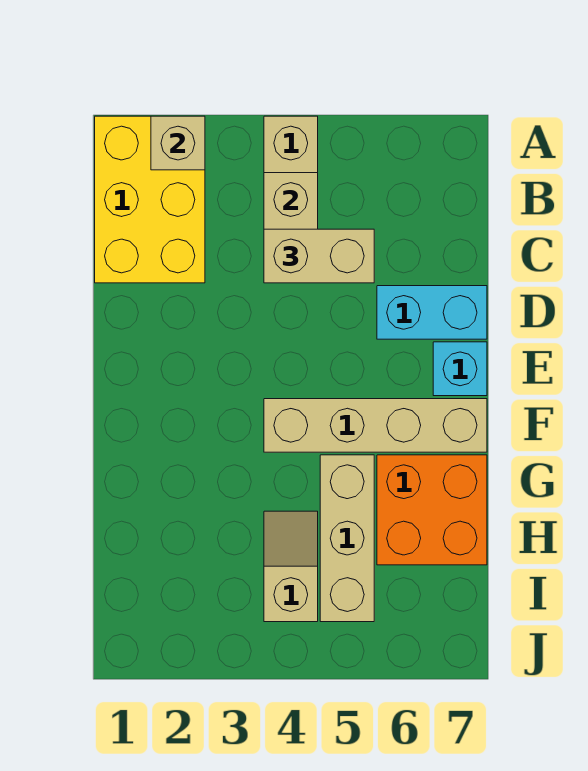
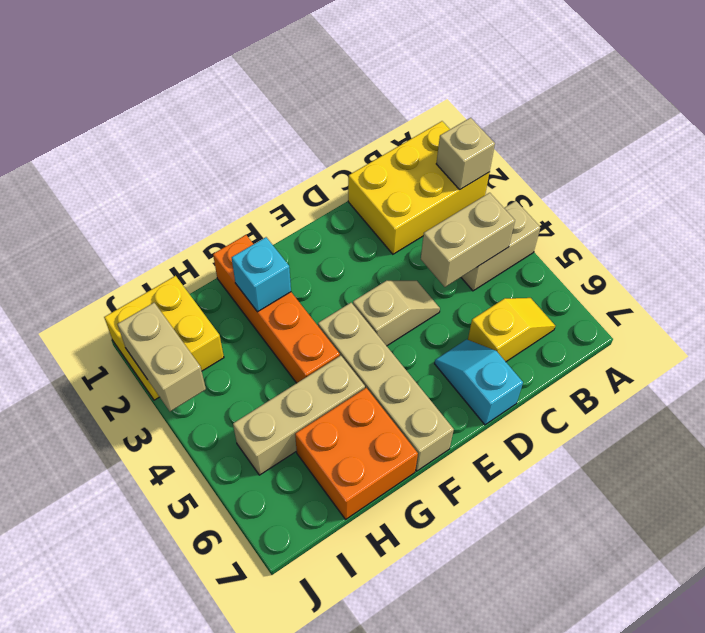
none -> yellow 1x2 slope [468,298,555,362]
tan 1x2 brick [264,229,374,283] -> tan 1x2 brick moved to [118,303,206,411]
cyan 1x2 brick [377,286,487,339] -> cyan 1x2 slope [435,340,523,425]
cyan 1x1 brick [433,342,487,396] -> cyan 1x1 brick moved to [232,237,291,312]
none -> orange 1x4 brick [213,235,340,383]
tan 1x2 slope [264,511,318,622] -> tan 1x2 slope moved to [353,281,440,346]
none -> yellow 2x2 brick [104,276,224,400]

